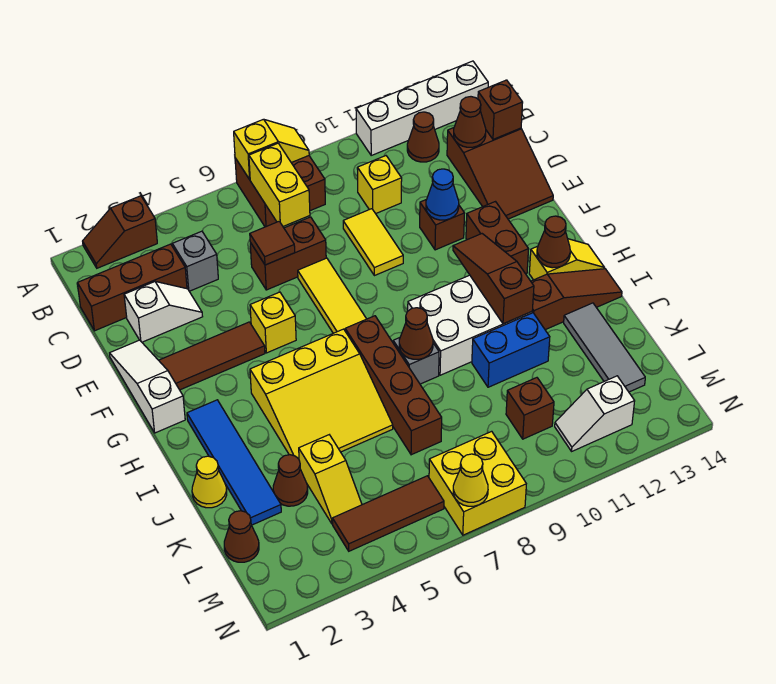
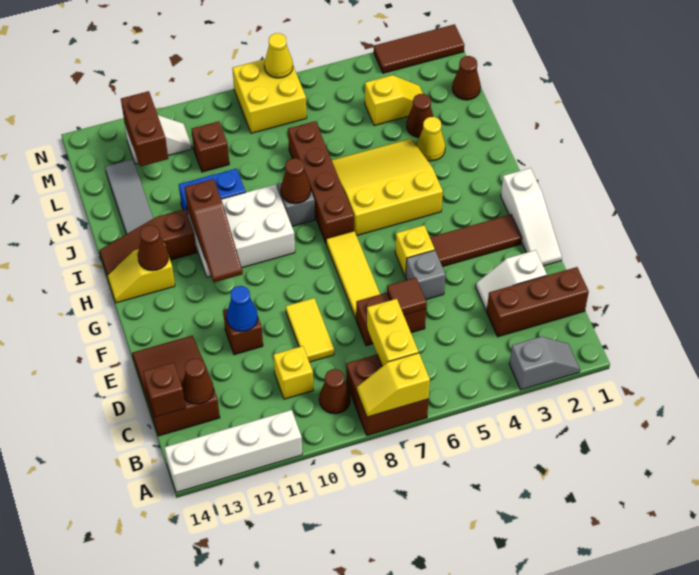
brown 1x2 slope [83,196,157,268] -> grey 1x2 slope [509,337,580,390]
brown 1x1 cone [407,112,439,162] -> brown 1x1 cone moved to [319,369,350,414]
grey 1x1 brick [172,231,218,291] -> grey 1x1 brick moved to [406,250,446,300]
brown 1x2 brick [466,202,529,274] -> brown 1x2 brick moved to [121,91,168,167]
blue 1x4 tile [187,400,281,525] -> none
yellow 1x1 cone [192,456,227,508] -> yellow 1x1 cone moved to [417,117,445,161]
yellow 1x2 slope [299,435,362,524] -> yellow 1x2 slope turned to [365,75,423,126]
brown 1x3 tile [333,476,444,551] -> brown 1x3 tile moved to [374,24,464,73]

